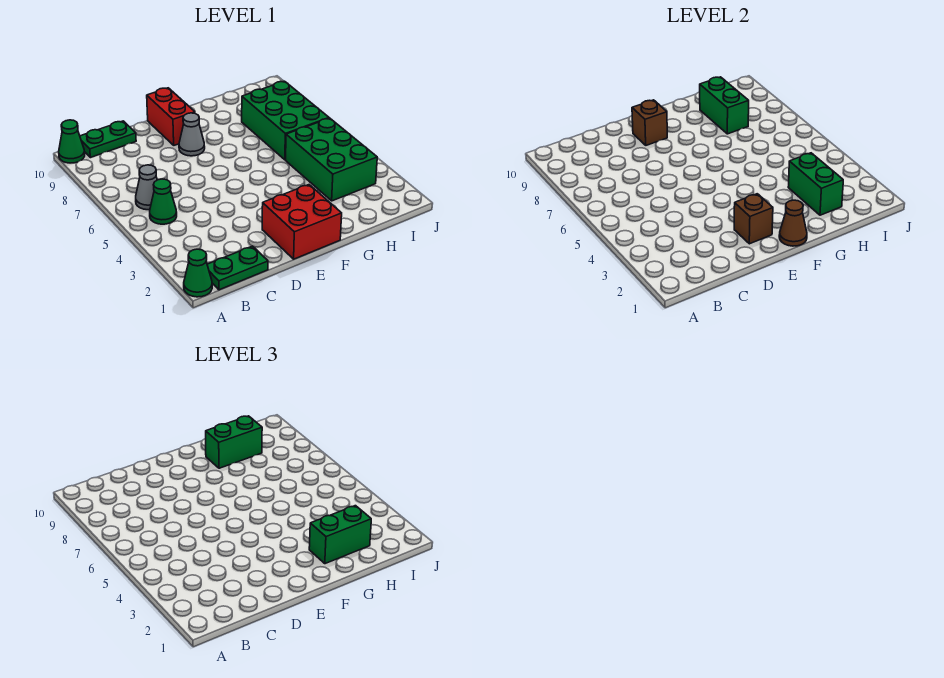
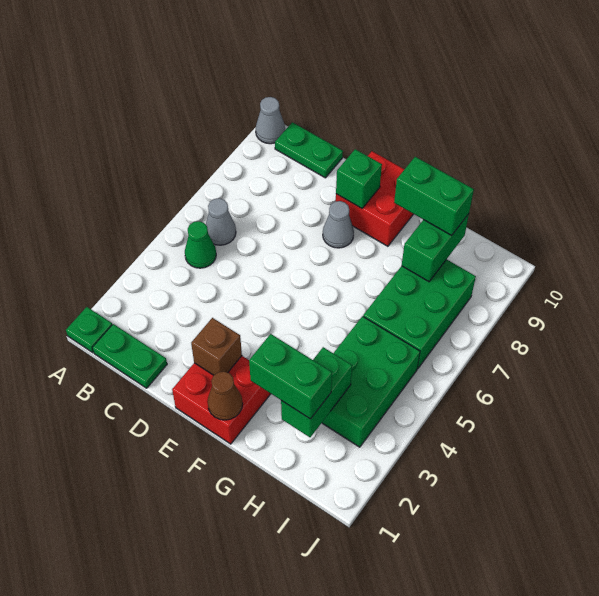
green 1x1 cone [184,249,212,297] -> green 1x1 plate [66,307,112,353]
green 1x1 cone [59,120,85,163] -> grey 1x1 cone [256,97,285,144]
red 1x2 brick [147,88,195,145] -> red 2x2 brick [336,151,413,246]
brown 1x1 brick [632,100,667,145] -> green 1x1 brick [336,149,382,208]

